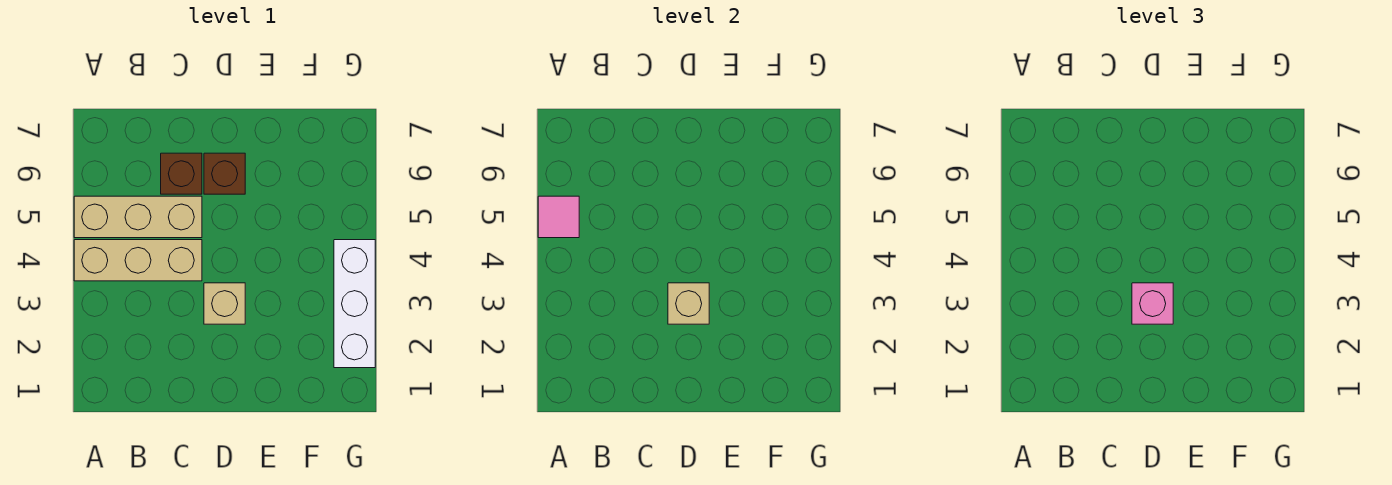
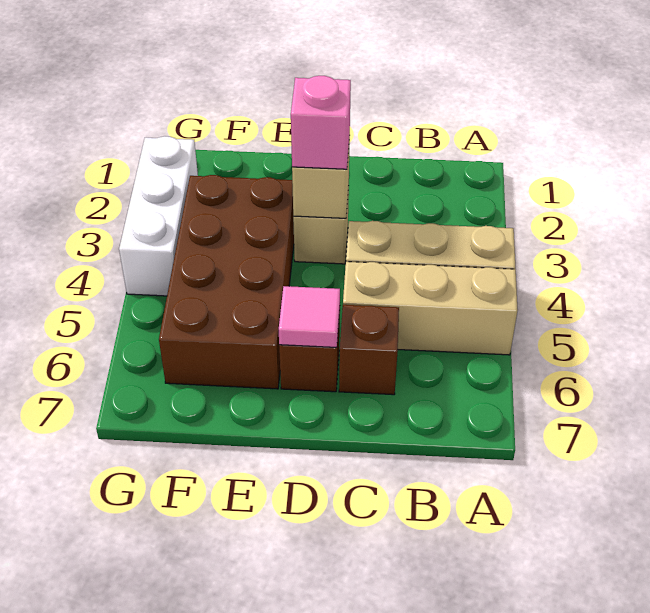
pink 1x1 tile [538,196,579,238] -> pink 1x1 tile moved to [279,286,340,347]
none -> brown 2x4 brick [159,175,294,389]

